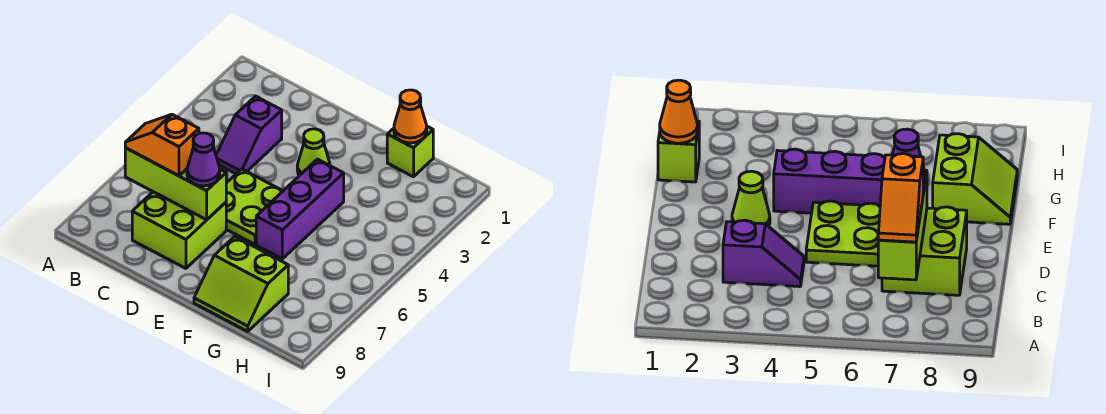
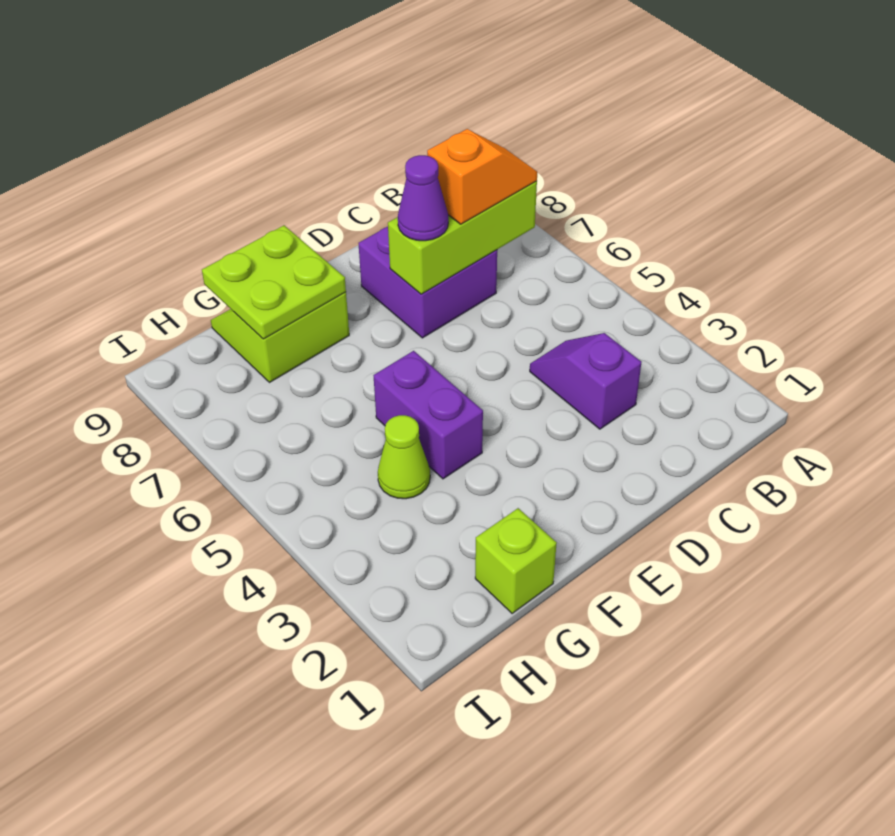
lime 2x2 brick [132,192,226,268] -> purple 2x2 brick [358,227,497,338]
lime 2x2 plate [226,169,283,244] -> lime 2x2 plate moved to [202,225,346,339]
lime 1x1 cone [297,129,330,176] -> lime 1x1 cone moved to [378,415,430,499]
purple 1x3 brick [256,159,344,259] -> purple 1x2 brick [373,351,483,479]
orange 1x1 cone [394,90,427,143] -> none

